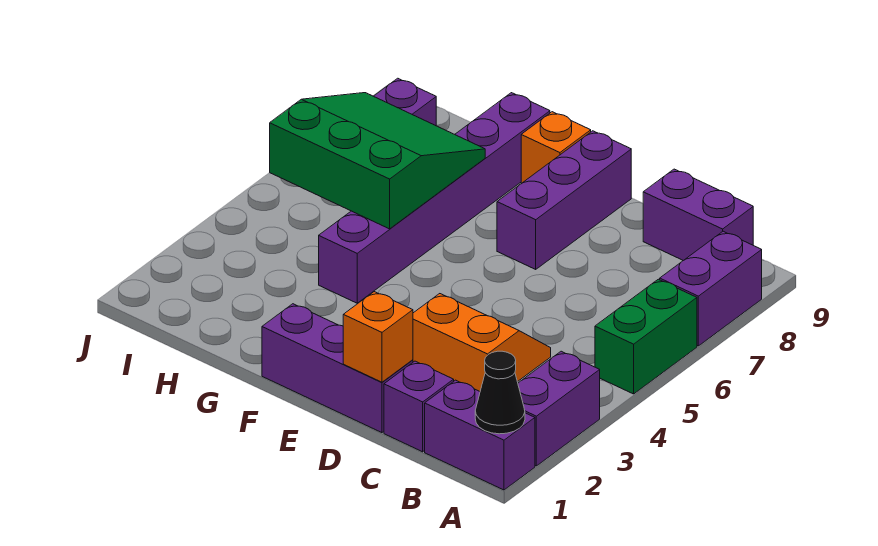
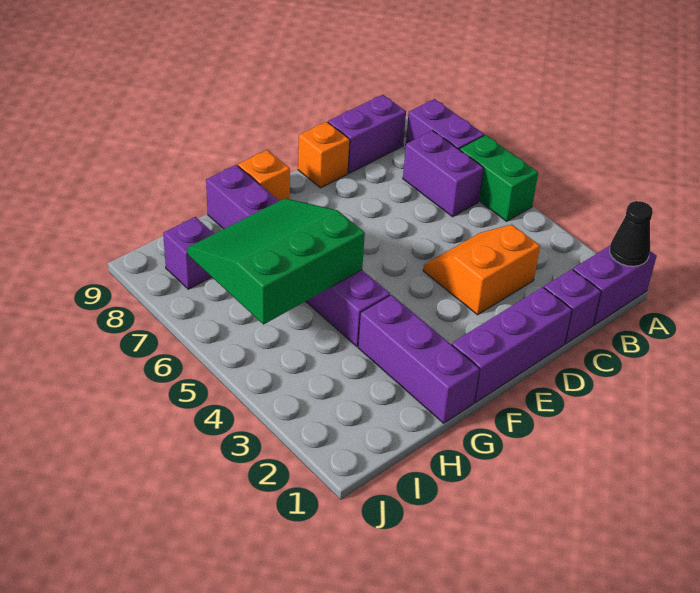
purple 1x2 brick [518,351,600,466] -> purple 1x2 brick moved to [403,131,484,217]
orange 1x1 brick [343,292,413,382] -> orange 1x1 brick moved to [298,122,350,188]
purple 1x3 brick [497,131,631,269] -> purple 1x3 brick moved to [358,295,480,423]

